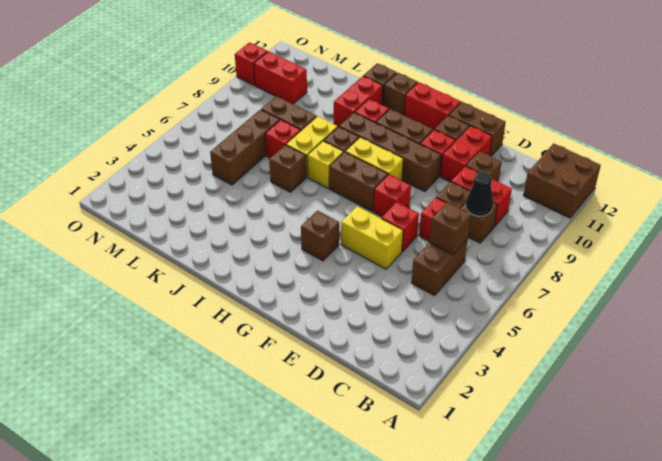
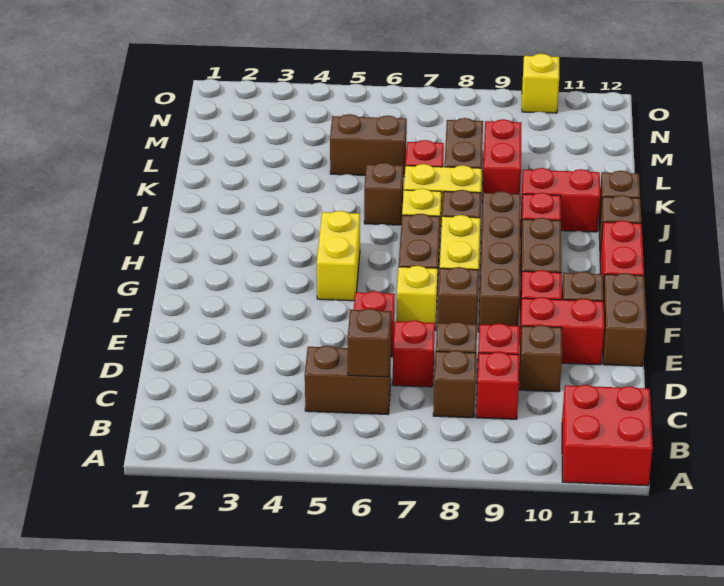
brown 2x2 brick [523,143,601,218] -> red 2x2 brick [562,385,653,486]
black 1x1 cone [466,172,493,216] -> none
yellow 1x2 brick [341,206,403,269] -> yellow 1x2 brick moved to [317,211,360,301]
red 1x1 brick [373,174,411,216] -> yellow 1x1 brick [396,266,438,330]
brown 1x1 brick [301,211,339,261] -> brown 1x1 brick moved to [438,267,479,324]
brown 1x3 brick [210,110,280,185] -> brown 1x2 brick [330,114,407,177]
red 1x2 brick [254,51,307,104] -> red 1x2 brick moved to [482,119,522,203]
red 1x1 brick [235,42,268,85] -> yellow 1x1 brick [522,54,559,113]

